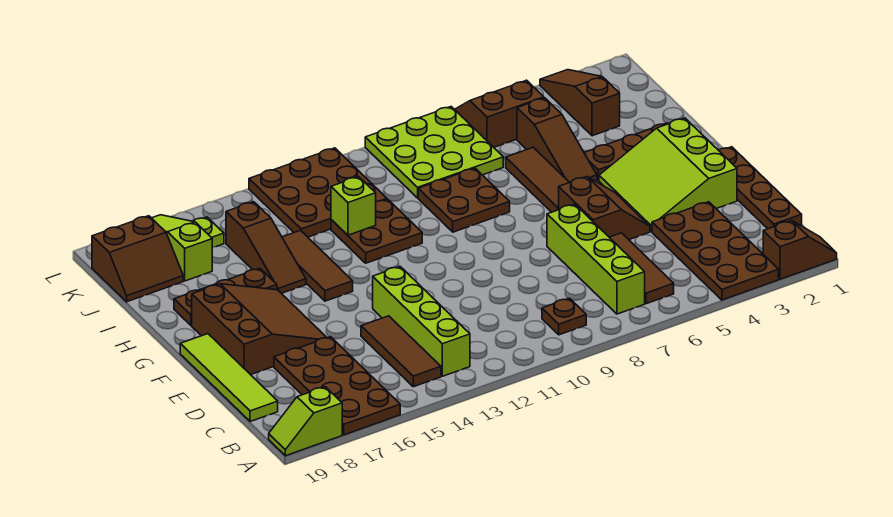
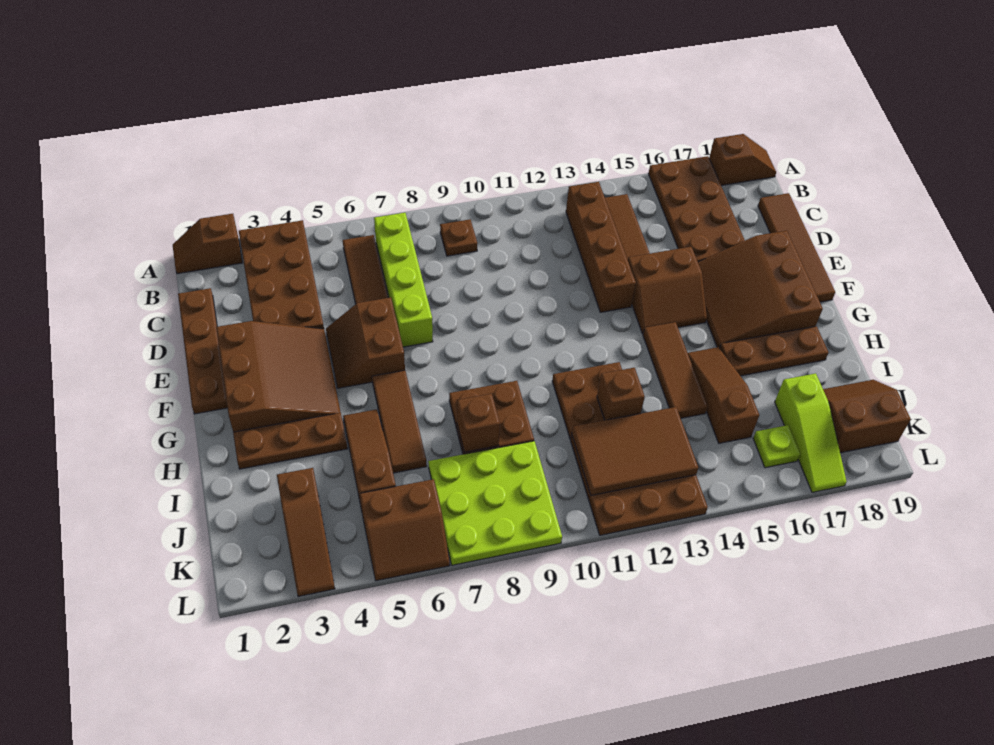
lime 1x2 slope [269,387,342,456] -> brown 1x2 slope [709,134,776,186]
lime 1x4 brick [373,267,470,376] -> brown 1x4 brick [566,182,636,312]
lime 1x4 tile [180,334,278,422] -> brown 1x4 tile [758,193,835,302]
lime 3x3 slope [599,118,737,232] -> brown 3x3 slope [216,321,341,432]
none -> brown 2x2 slope [628,247,707,334]
none -> brown 1x1 brick [457,394,500,452]
lime 1x1 brick [331,177,376,235] -> brown 1x1 brick [597,368,645,420]
none -> brown 2x3 tile [572,407,698,495]

